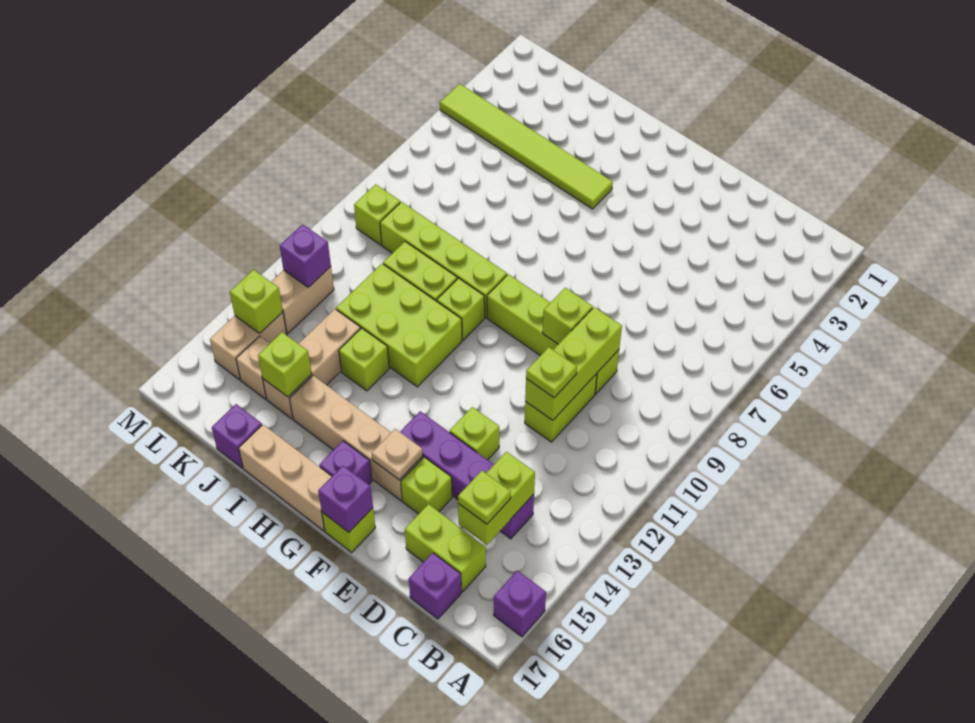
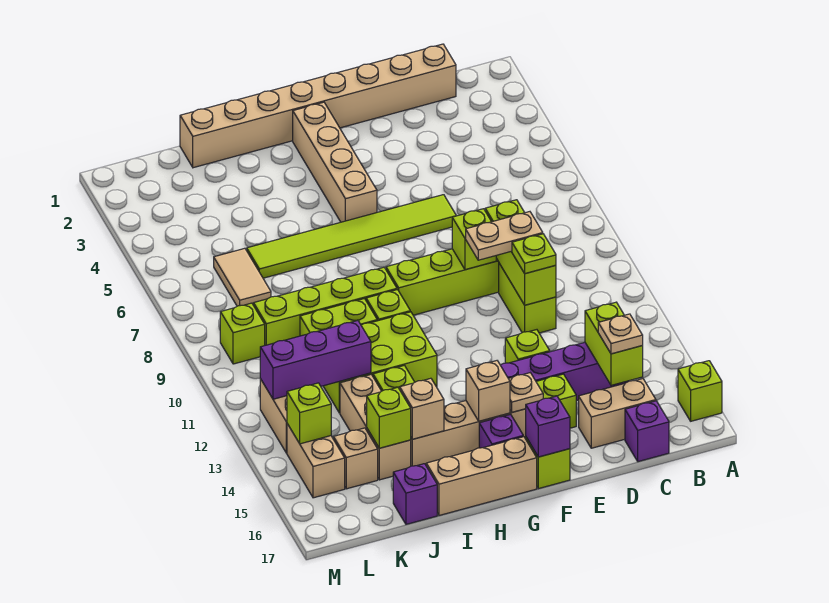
purple 1x1 brick [494,570,546,637] -> lime 1x1 brick [678,361,722,421]
none -> tan 1x8 brick [180,44,456,168]
lime 1x1 plate [458,471,511,524] -> tan 1x1 plate [598,314,643,354]
lime 1x2 brick [405,504,486,592] -> tan 1x2 brick [579,379,656,448]
none -> tan 1x2 plate [466,212,543,260]
none -> tan 1x4 brick [293,102,377,222]
none -> tan 1x1 brick [466,361,510,421]
lime 1x6 tile [440,84,613,209] -> lime 1x6 tile moved to [247,195,456,278]
none -> tan 1x1 brick [400,378,444,439]
none -> tan 1x2 tile [214,248,271,306]
purple 1x1 brick [280,224,331,287] -> purple 1x3 brick [260,321,371,399]

